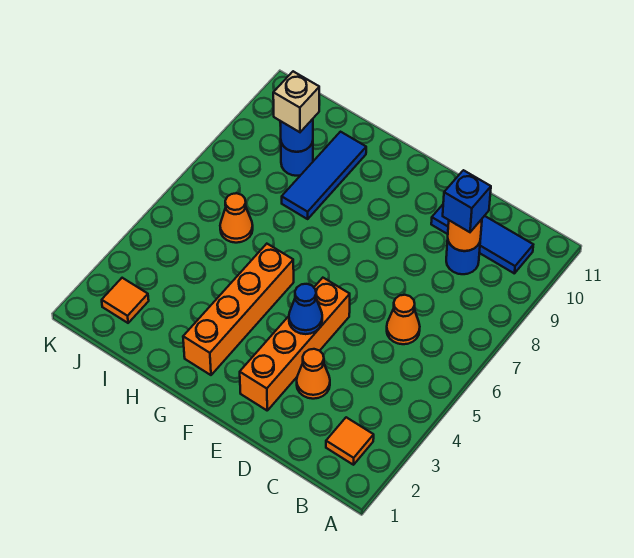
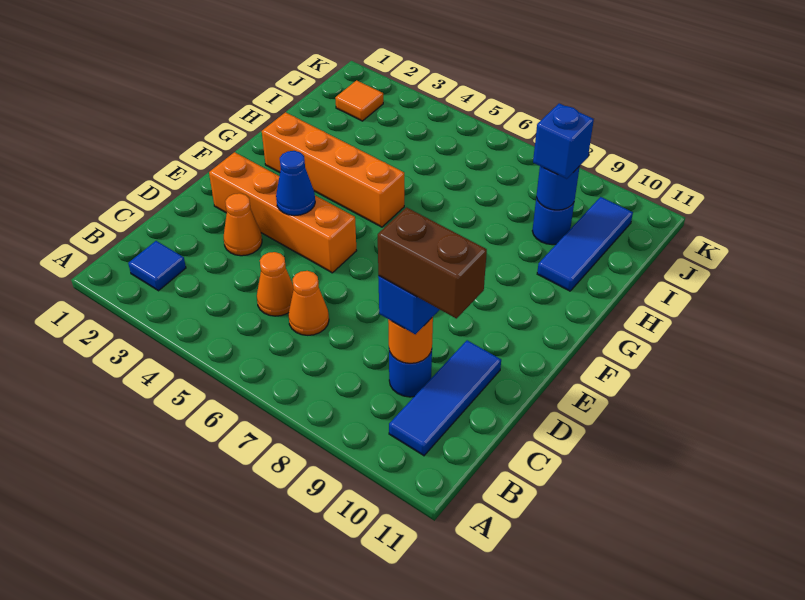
orange 1x1 tile [326,417,374,465] -> blue 1x1 tile [128,241,186,291]
none -> brown 1x2 brick [378,208,487,319]
blue 1x3 tile [282,132,366,219] -> blue 1x3 tile turned to [537,197,633,291]
orange 1x1 cone [220,193,253,243] -> orange 1x1 cone moved to [257,252,294,316]
tan 1x1 brick [273,71,319,132] -> blue 1x1 brick [533,103,594,179]

